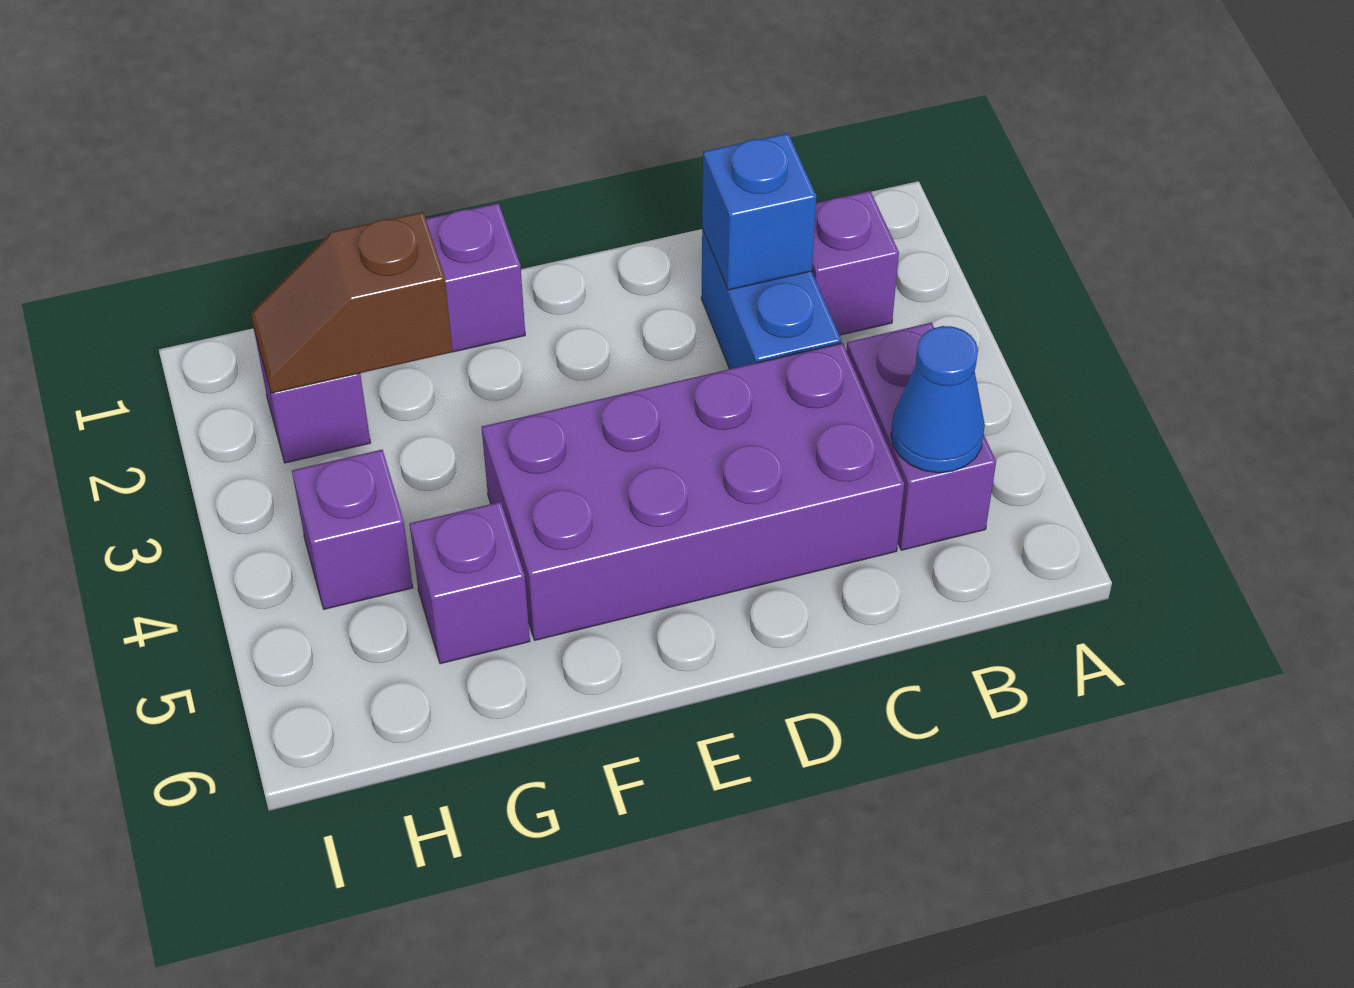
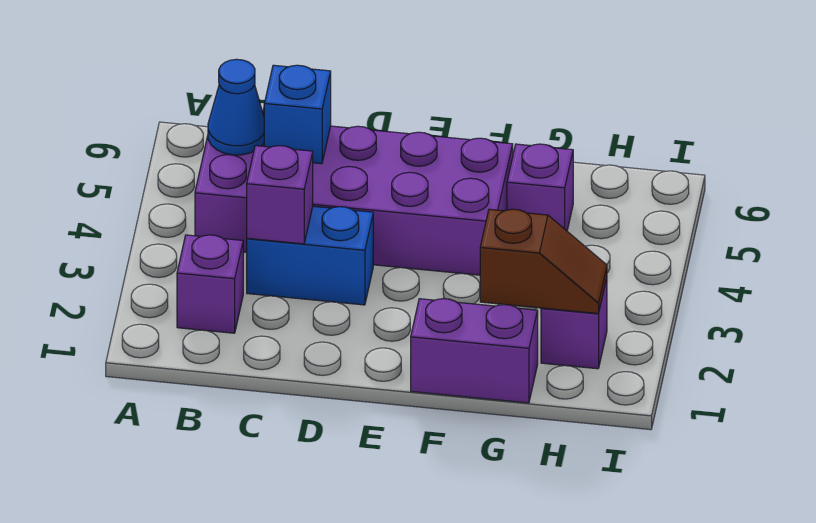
blue 1x2 brick [701,228,841,369] -> blue 1x2 brick turned to [247,206,373,305]
blue 1x1 brick [702,133,816,290] -> blue 1x1 brick moved to [264,65,331,164]
purple 1x1 brick [292,450,413,609] -> purple 1x1 brick moved to [247,146,313,244]

